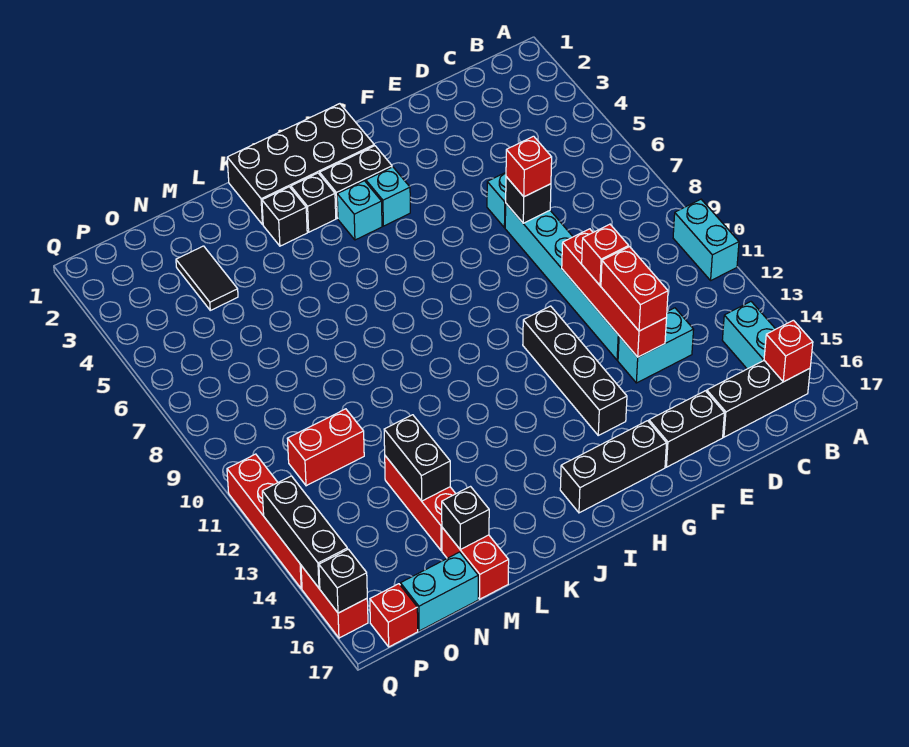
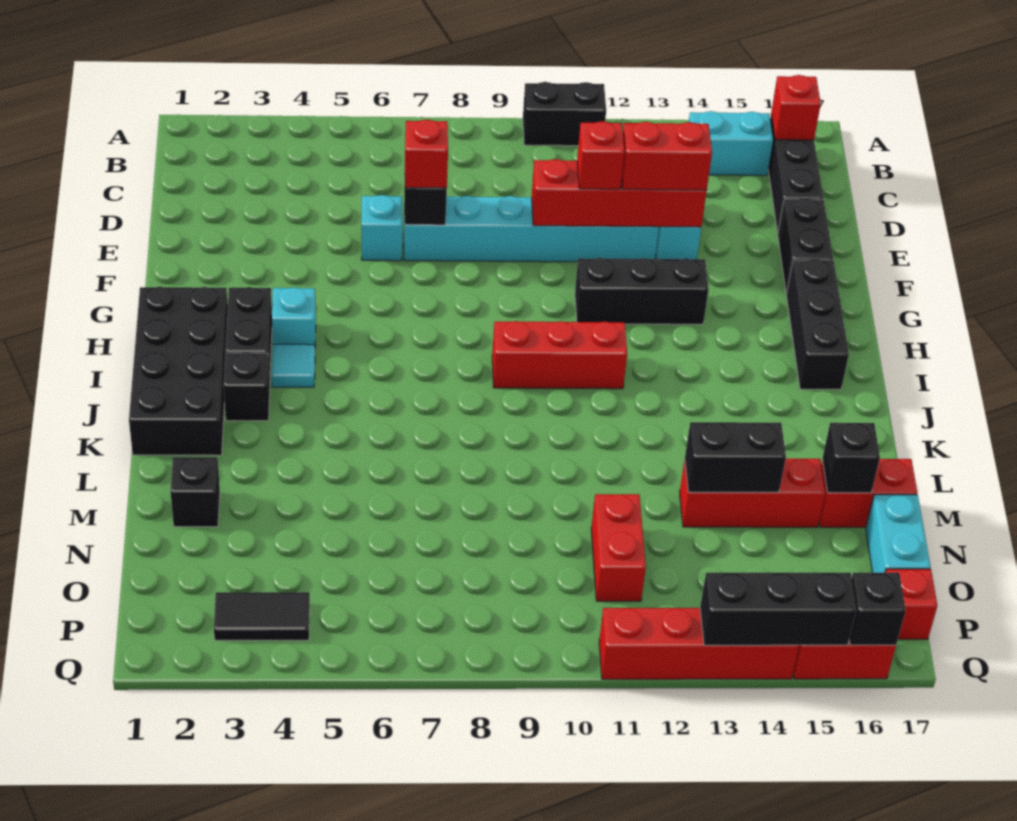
cyan 1x2 brick [673,199,739,280] -> black 1x2 brick [523,82,606,146]
black 1x4 brick [523,306,627,435] -> black 1x3 brick [575,258,709,324]
cyan 1x1 brick [337,181,382,240] -> cyan 1x1 tile [272,344,315,387]
none -> red 1x3 brick [492,321,627,389]
black 1x1 brick [262,187,307,246] -> black 1x1 brick moved to [171,457,220,527]
black 1x2 tile [176,246,238,310] -> black 1x2 tile moved to [214,592,310,640]

